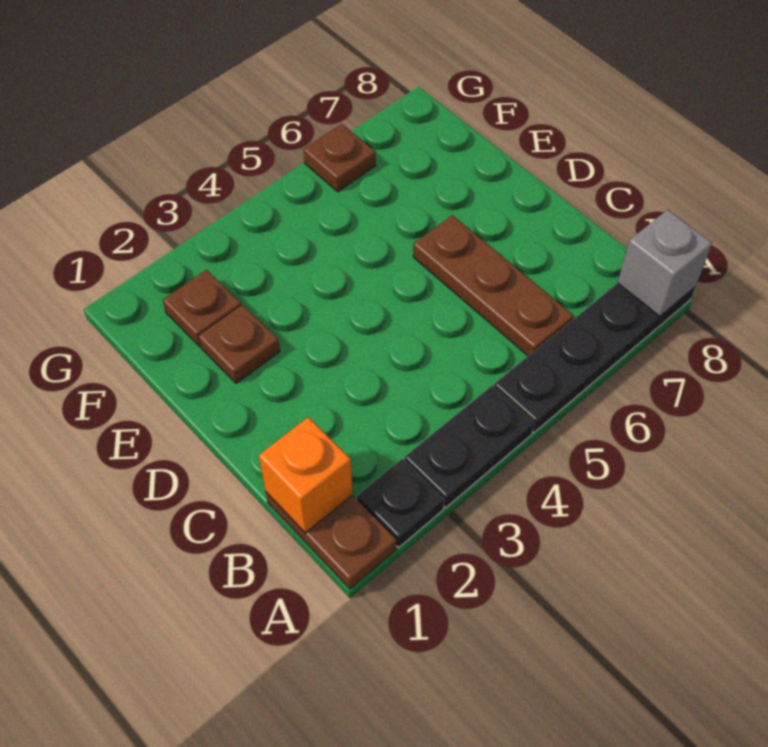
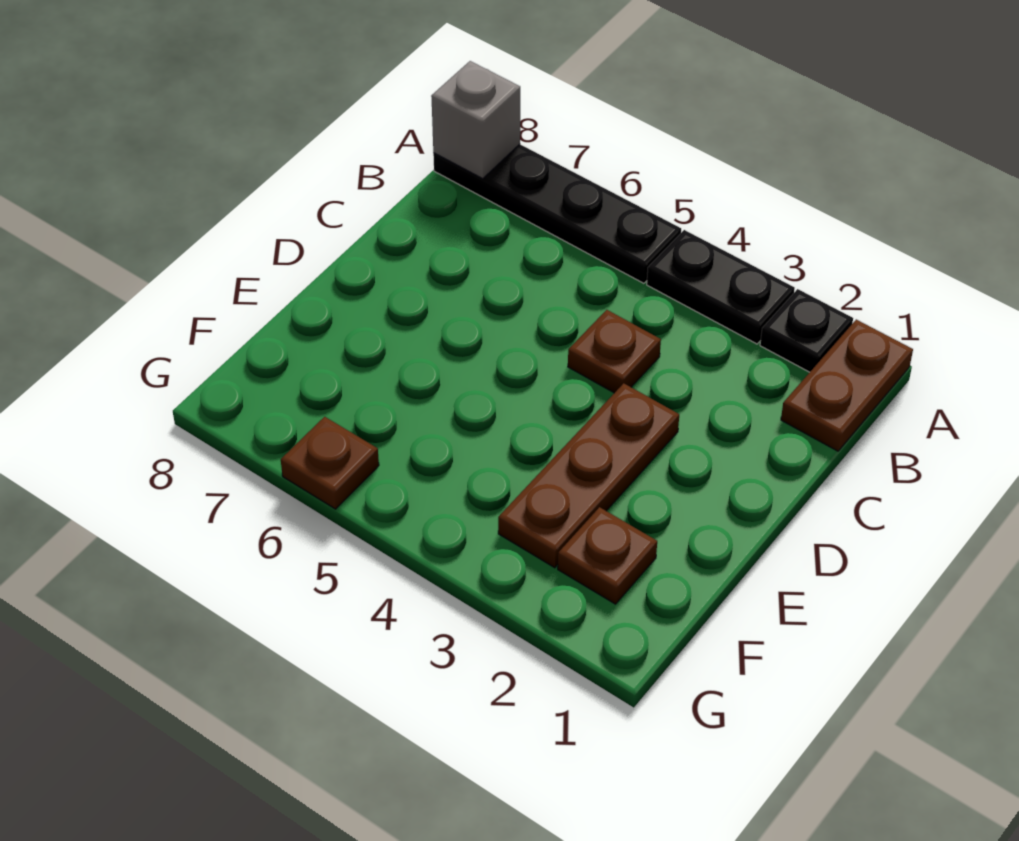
orange 1x1 brick [259,417,353,533] -> none
brown 1x3 plate [413,215,574,356] -> brown 1x3 plate moved to [498,383,679,568]
brown 1x1 plate [198,305,280,383] -> brown 1x1 plate moved to [568,310,661,393]

